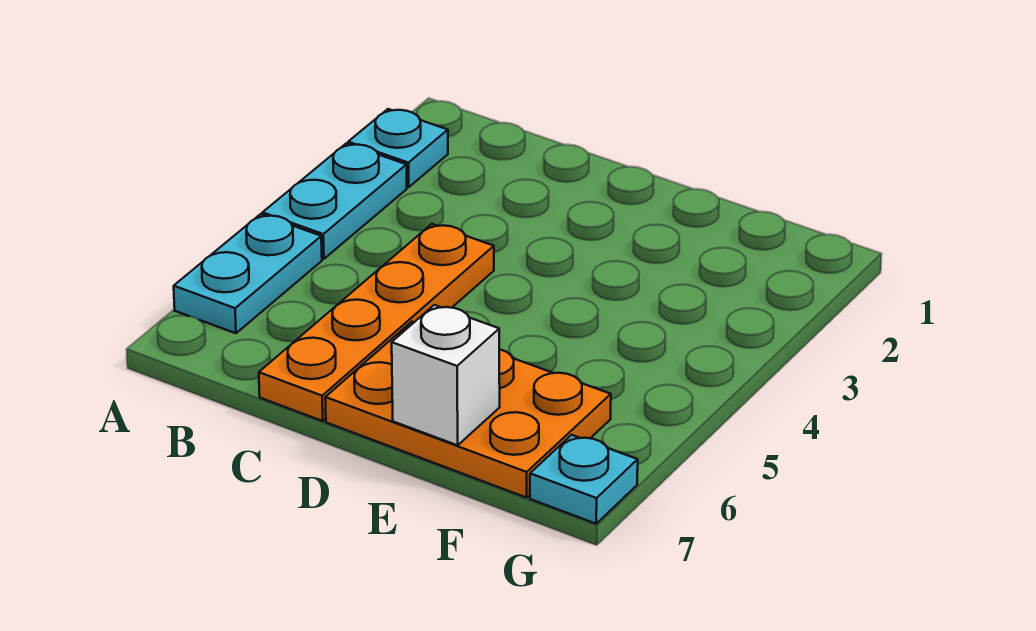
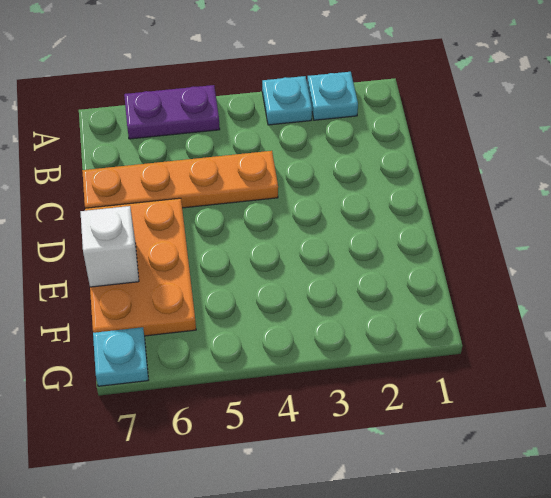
cyan 1x2 plate [263,143,407,259] -> cyan 1x1 plate [262,76,312,125]
cyan 1x2 plate [174,214,322,333] -> purple 1x2 plate [124,85,220,139]

